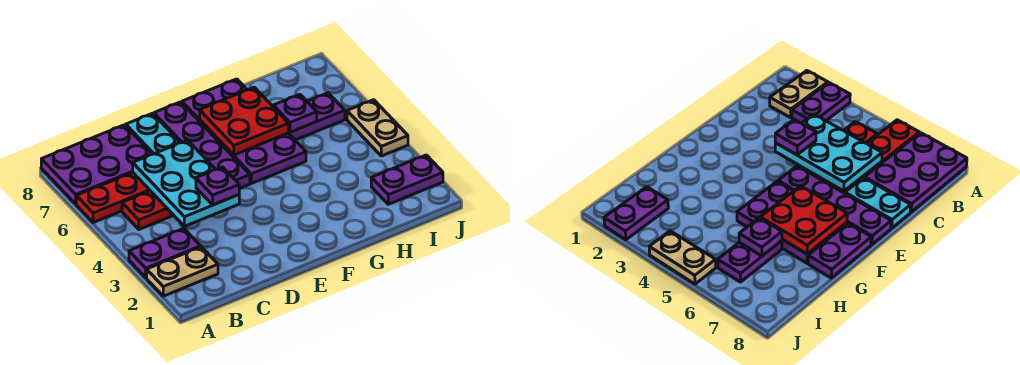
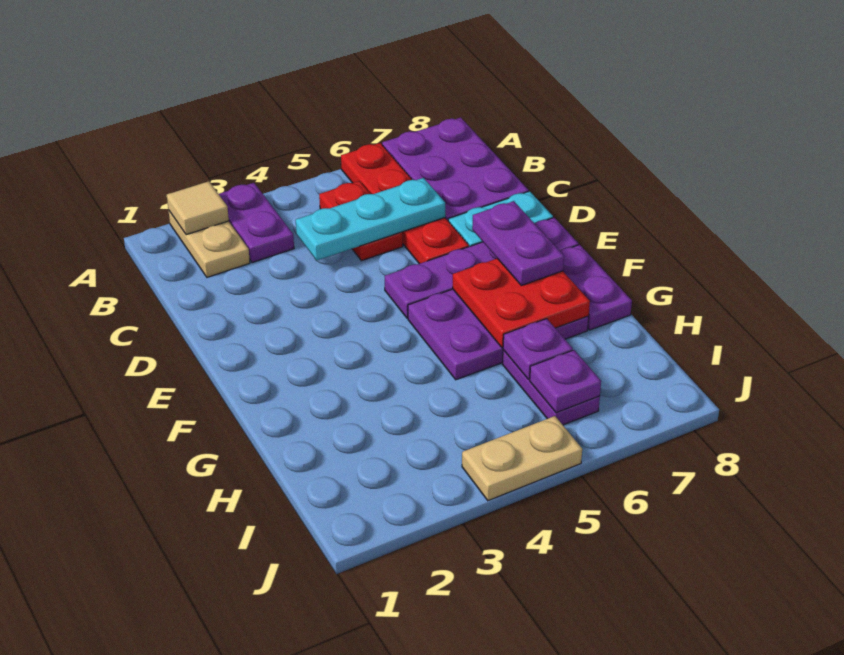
none -> tan 1x1 tile [167,181,229,235]
cyan 2x3 plate [133,140,239,226] -> cyan 1x3 plate [296,178,445,260]
purple 1x1 plate [196,167,239,205] -> purple 1x1 plate moved to [530,350,601,413]
purple 1x2 plate [371,155,443,204] -> purple 1x2 plate moved to [472,201,564,286]

